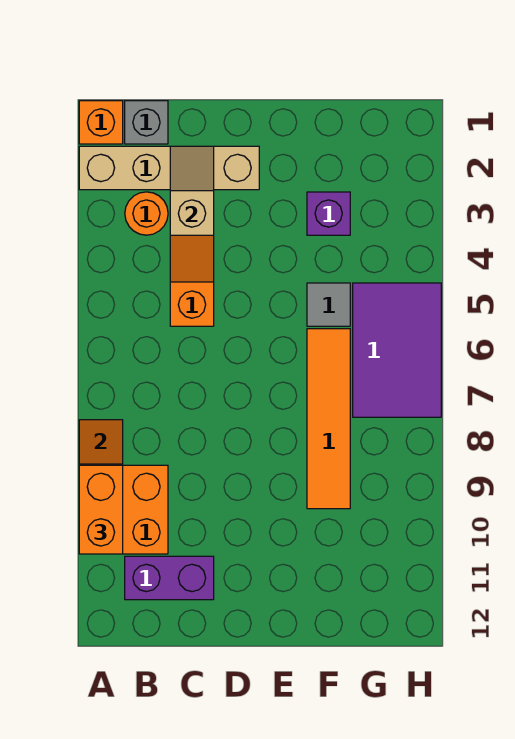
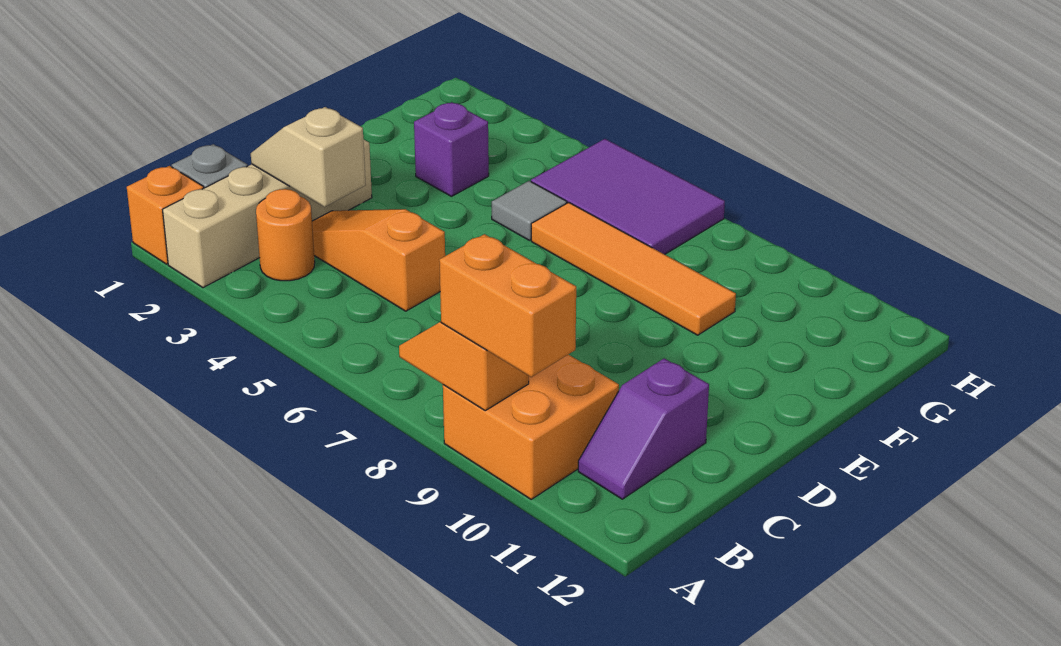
purple 1x2 brick [125,556,214,600] -> purple 1x2 slope [578,358,709,499]

